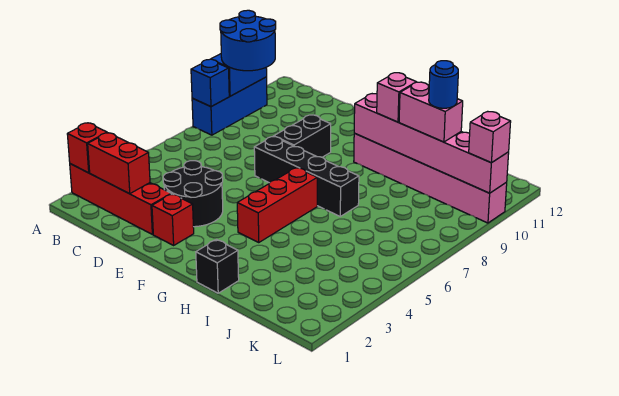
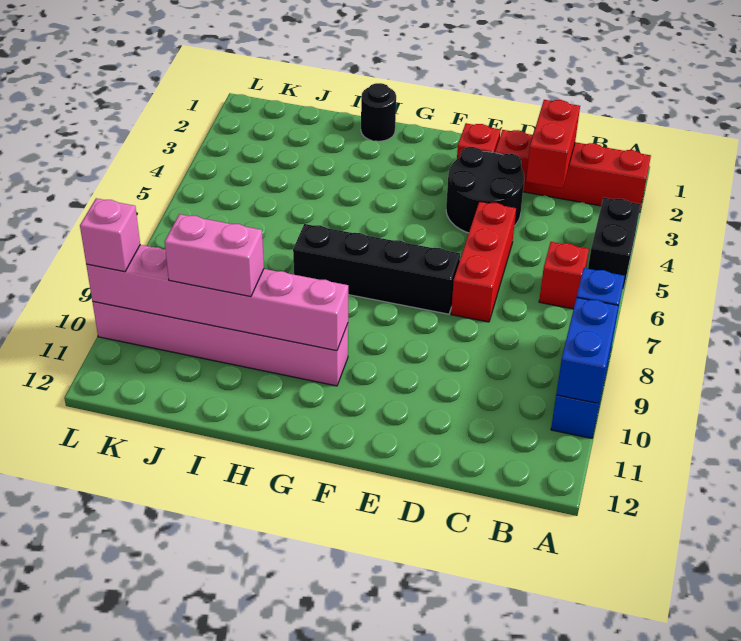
red 1x1 brick [67,123,107,173] -> red 1x1 brick moved to [539,242,589,309]
blue 2x2 round brick [220,10,276,71] -> none
red 1x2 brick [88,133,150,194] -> red 1x2 brick turned to [526,100,580,188]
black 1x2 brick [274,115,331,157] -> black 1x2 brick moved to [588,197,641,290]
red 1x3 brick [237,168,317,242] -> red 1x3 brick moved to [451,201,516,322]
black 1x1 brick [196,239,239,293] -> black 1x1 round brick [361,83,396,141]
pink 1x1 brick [377,73,416,122] -> none
blue 1x1 round brick [429,61,458,108] -> none

